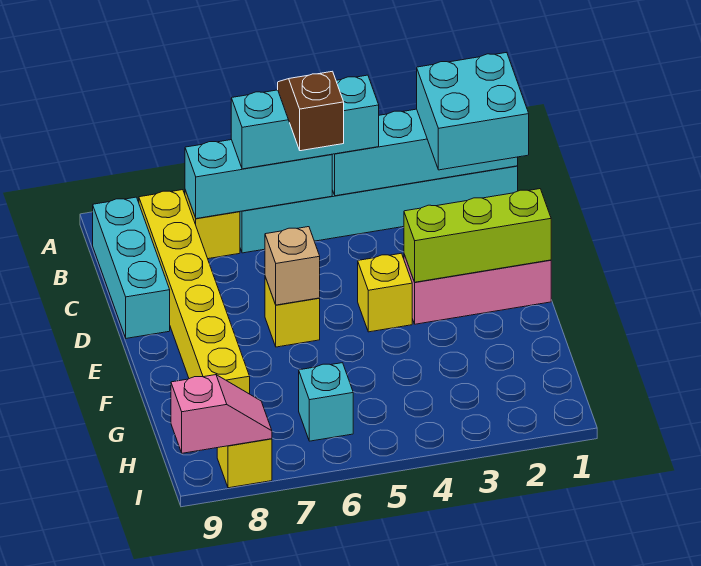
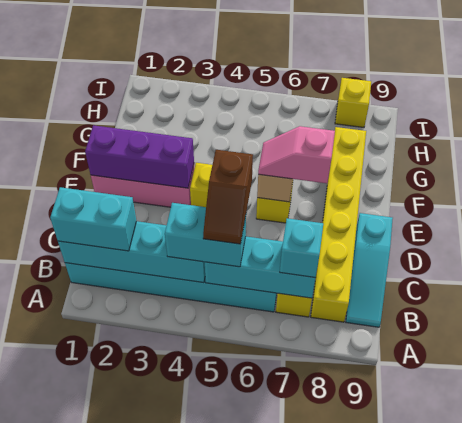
cyan 2x2 brick [417,52,529,170] -> cyan 1x2 brick [50,187,136,251]
cyan 1x3 brick [231,75,379,169] -> cyan 1x2 brick [165,203,246,267]
cyan 1x3 brick [93,197,170,338] -> cyan 1x3 slope [346,213,393,327]
lime 1x3 brick [404,189,551,282] -> purple 1x3 brick [85,125,194,188]
cyan 1x1 brick [299,363,353,441] -> cyan 1x1 brick moved to [280,218,323,278]
pink 1x2 slope [171,375,272,453] -> pink 1x2 slope moved to [258,126,335,183]

